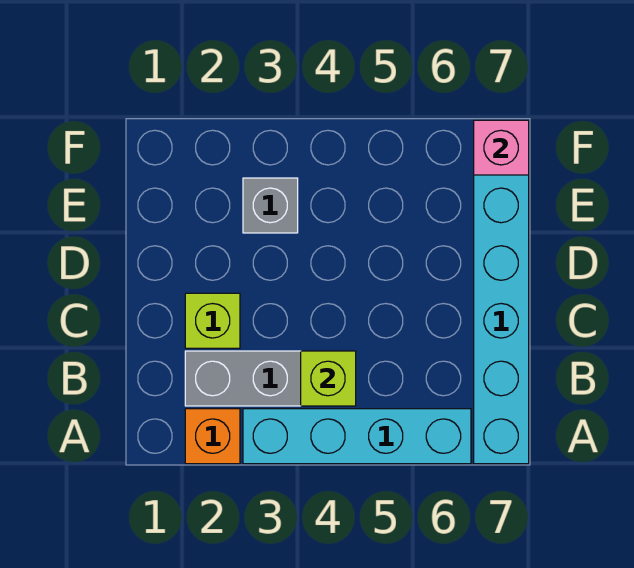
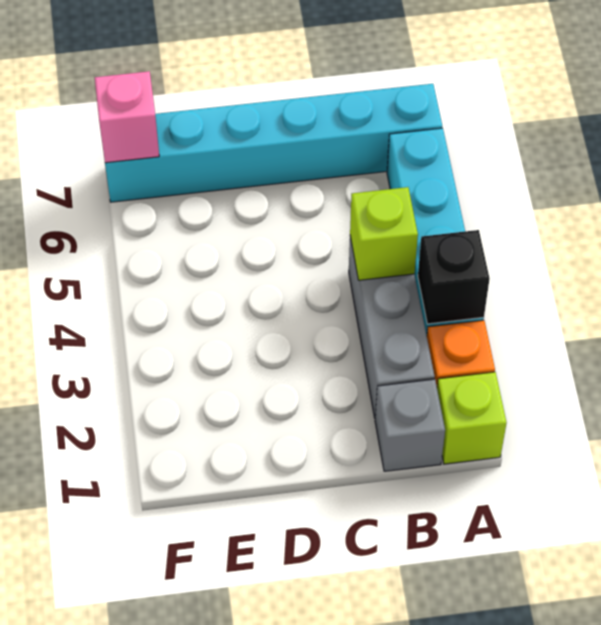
none -> black 1x1 brick [418,230,490,324]
lime 1x1 brick [185,293,240,348] -> lime 1x1 brick moved to [437,372,507,464]
grey 1x1 brick [243,178,298,233] -> grey 1x1 brick moved to [375,379,445,471]

